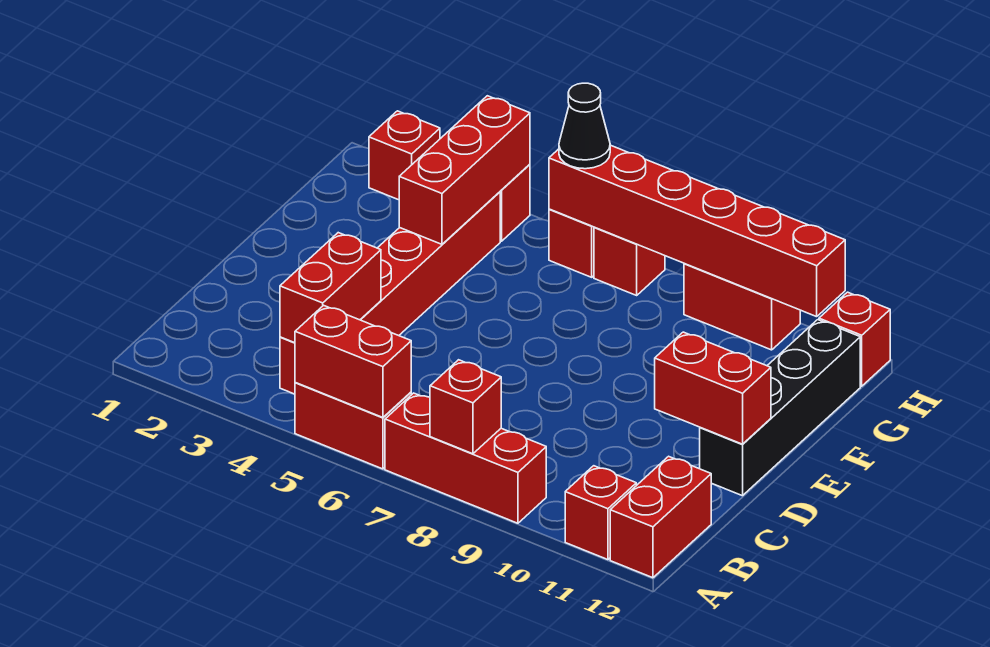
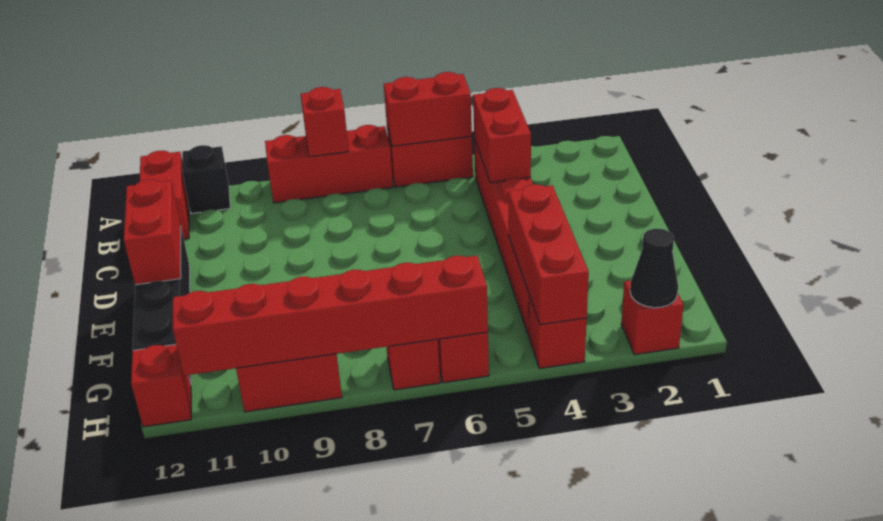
red 1x1 brick [565,466,636,560] -> black 1x1 brick [182,145,230,214]
red 1x2 brick [655,332,771,444] -> red 1x2 brick turned to [124,180,181,285]
black 1x1 cone [559,83,610,169] -> black 1x1 cone moved to [630,229,678,308]

